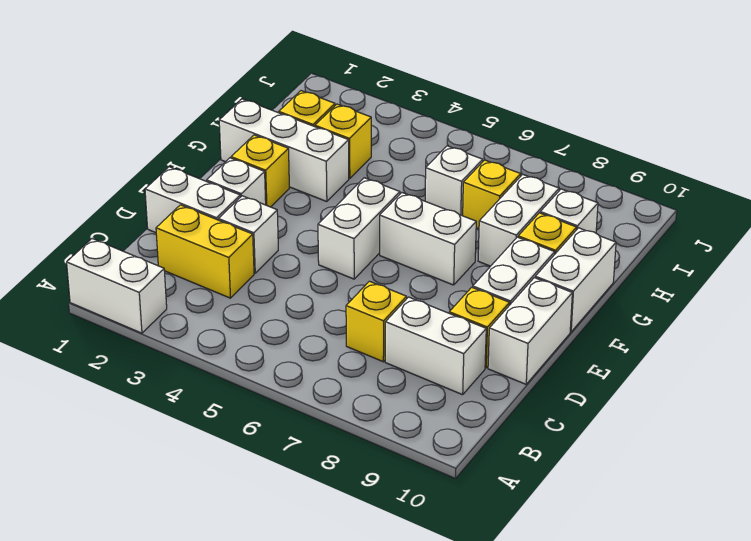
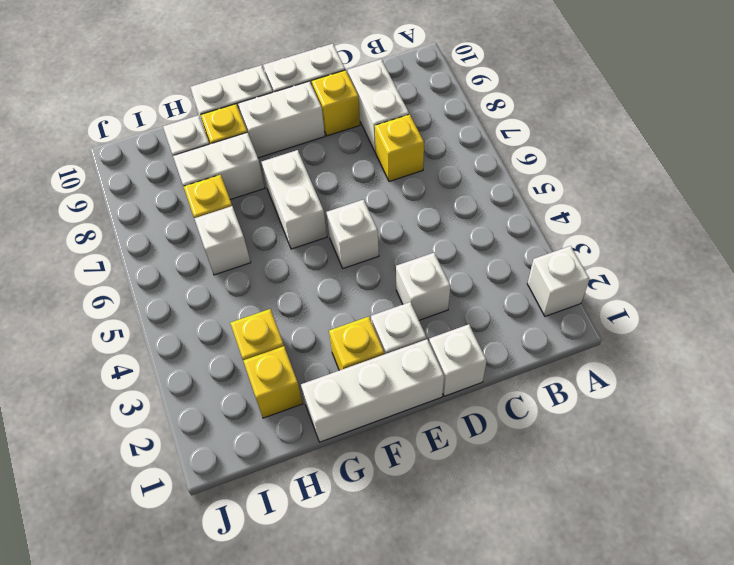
white 1x2 brick [67,239,167,333] -> white 1x1 brick [527,246,590,316]
yellow 1x2 brick [156,205,254,298] -> none
white 1x2 brick [145,167,240,233] -> white 1x1 brick [429,324,487,396]
white 1x2 brick [318,178,400,279] -> white 1x1 brick [327,200,379,268]
white 1x3 brick [219,99,349,202] -> white 1x3 brick turned to [301,339,444,442]

